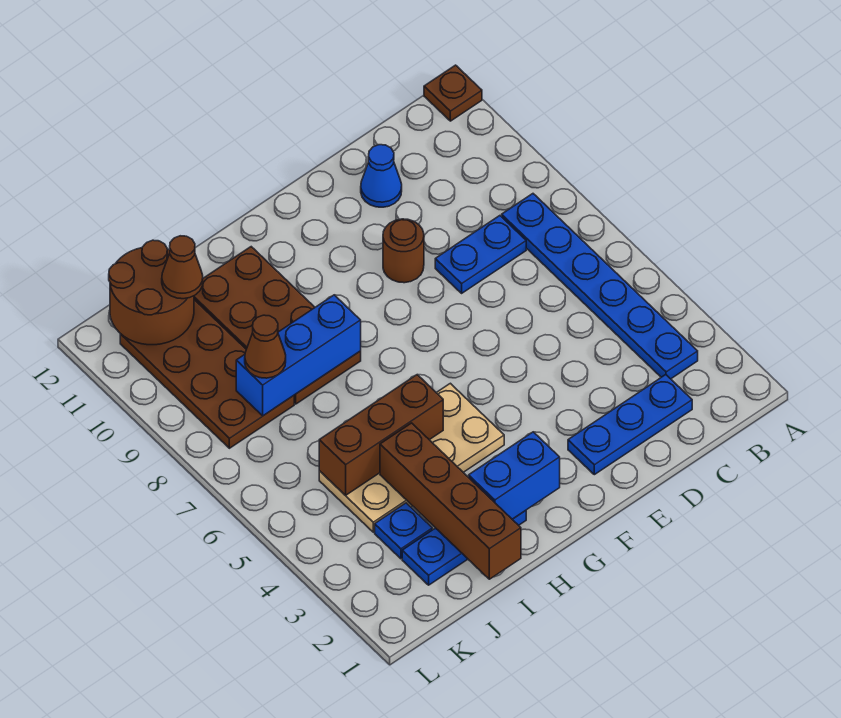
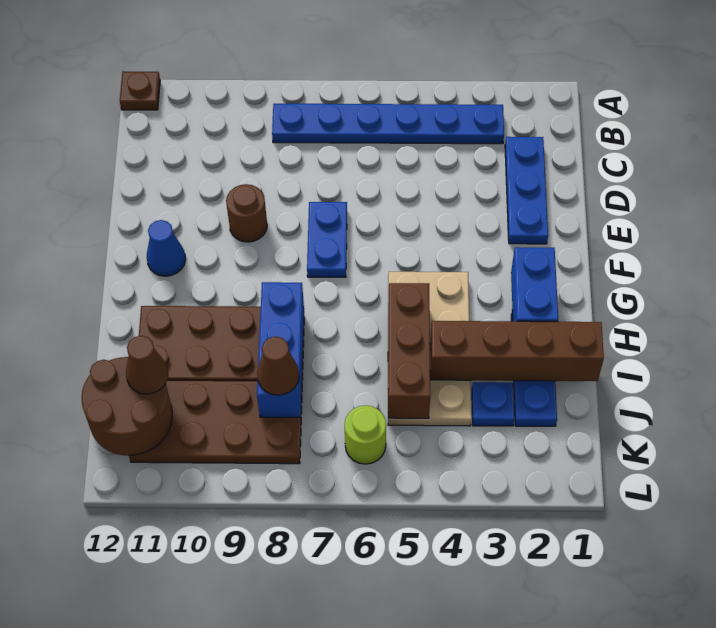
blue 1x2 plate [435,216,526,293] -> blue 1x2 plate moved to [307,202,347,278]
blue 1x1 cone [361,145,402,207] -> blue 1x1 cone moved to [147,220,186,276]
none -> lime 1x1 round brick [345,405,386,464]

